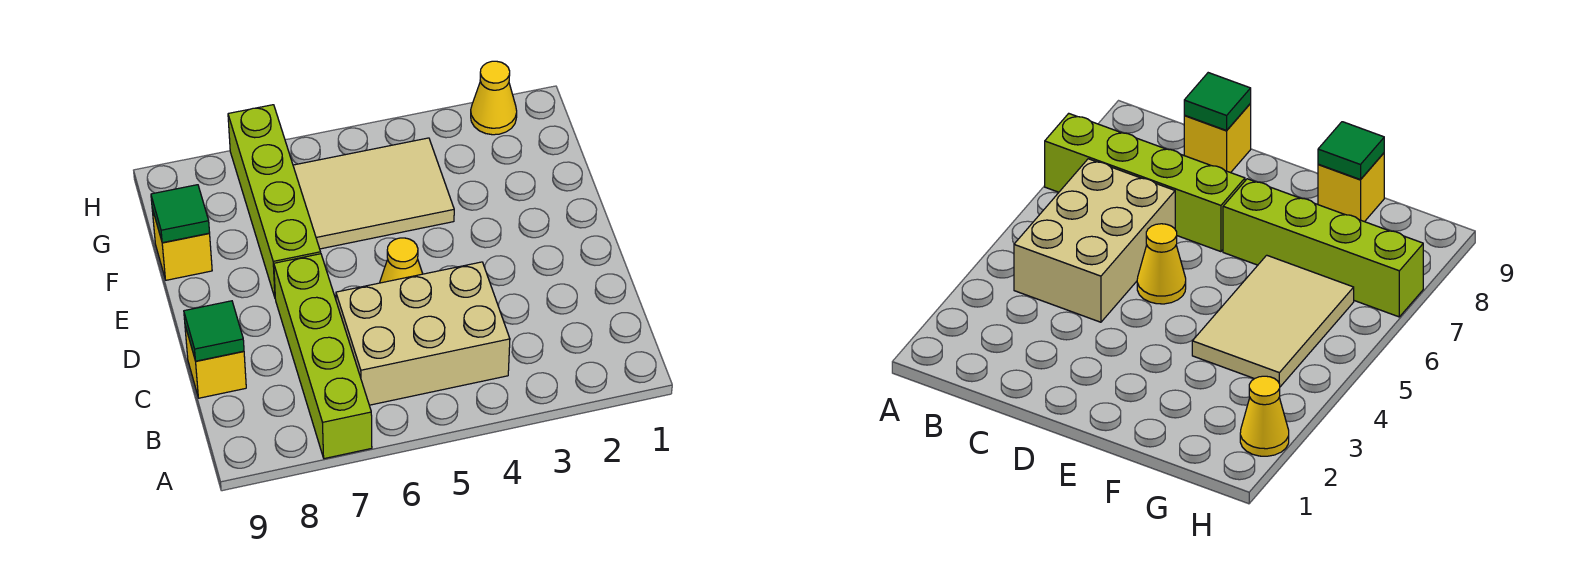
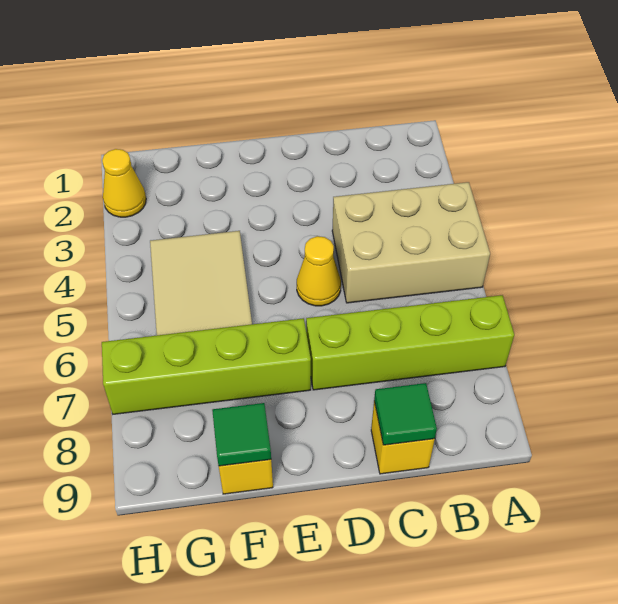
tan 2x3 brick [336,262,510,405] -> tan 2x3 brick turned to [332,182,490,303]

